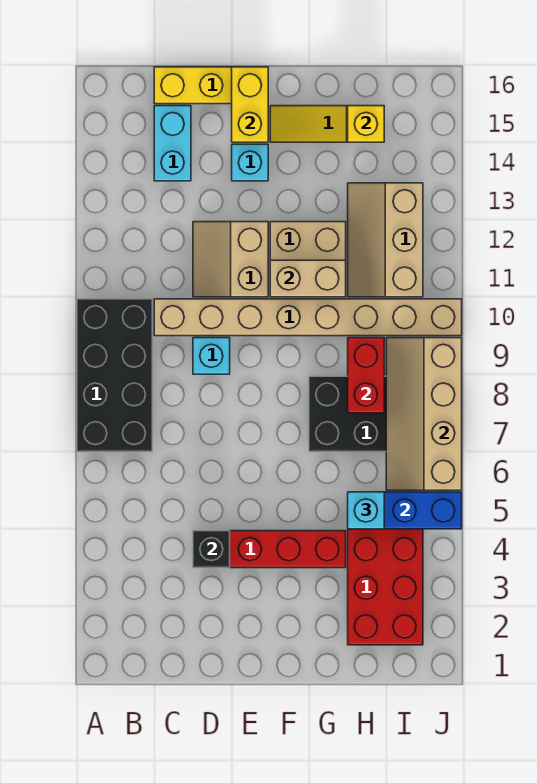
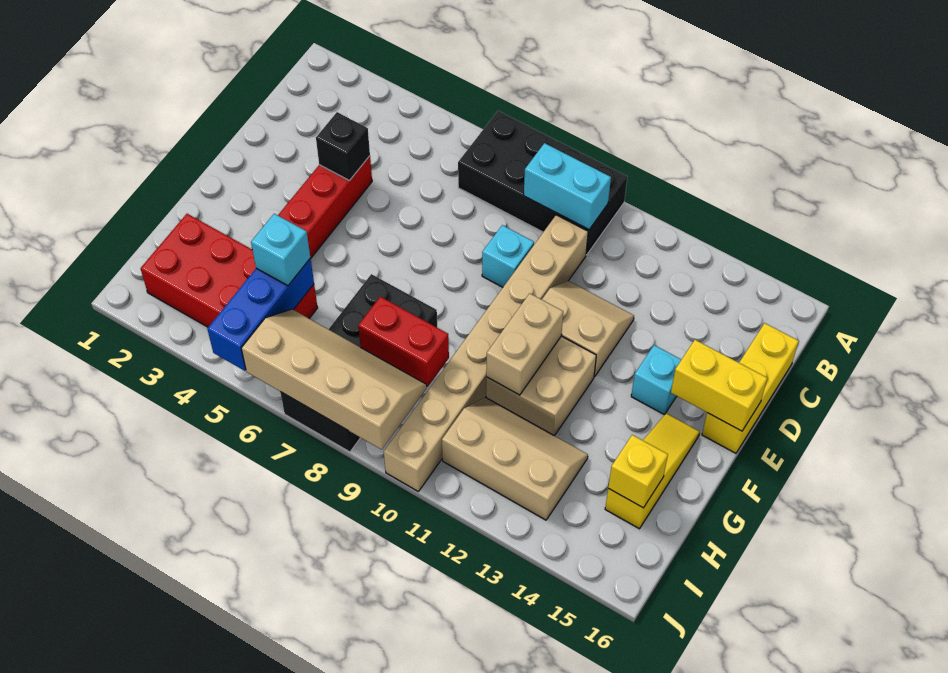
cyan 1x2 brick [154,106,191,181] -> cyan 1x2 brick moved to [524,143,611,230]

